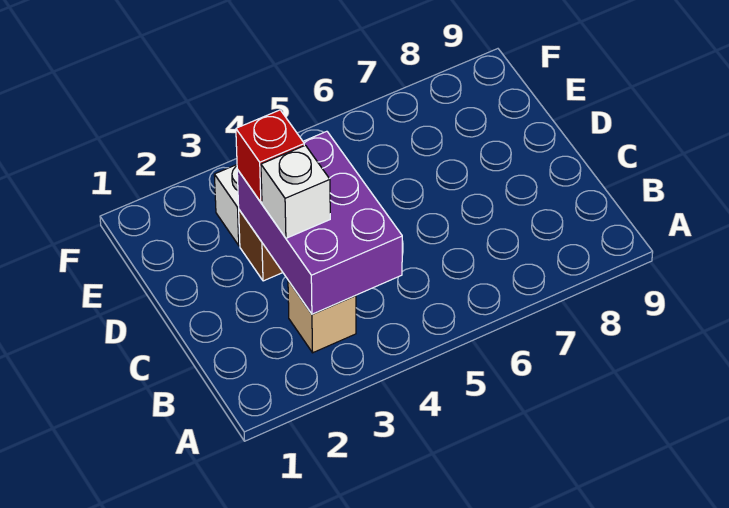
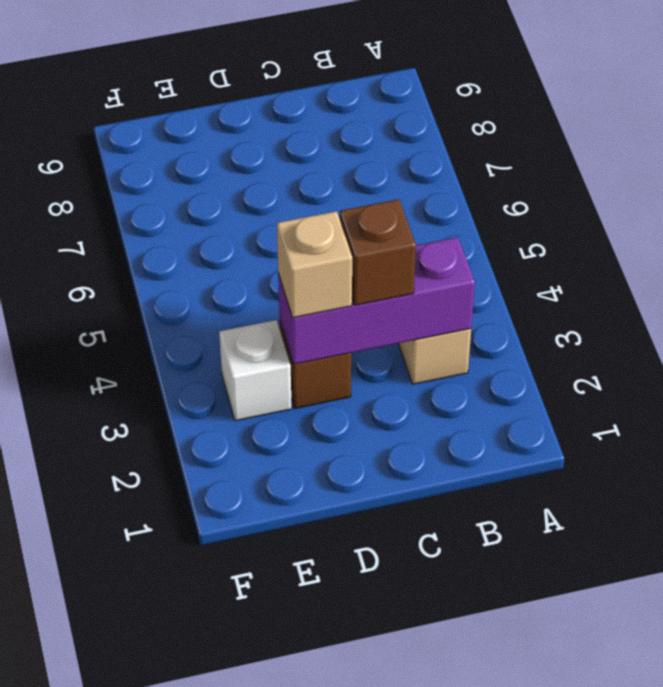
purple 2x3 brick [237,131,402,314] -> purple 1x3 brick [278,237,475,364]
white 1x1 brick [261,145,330,238] -> brown 1x1 brick [340,199,416,305]
red 1x1 brick [236,110,304,202] -> tan 1x1 brick [277,211,352,318]

